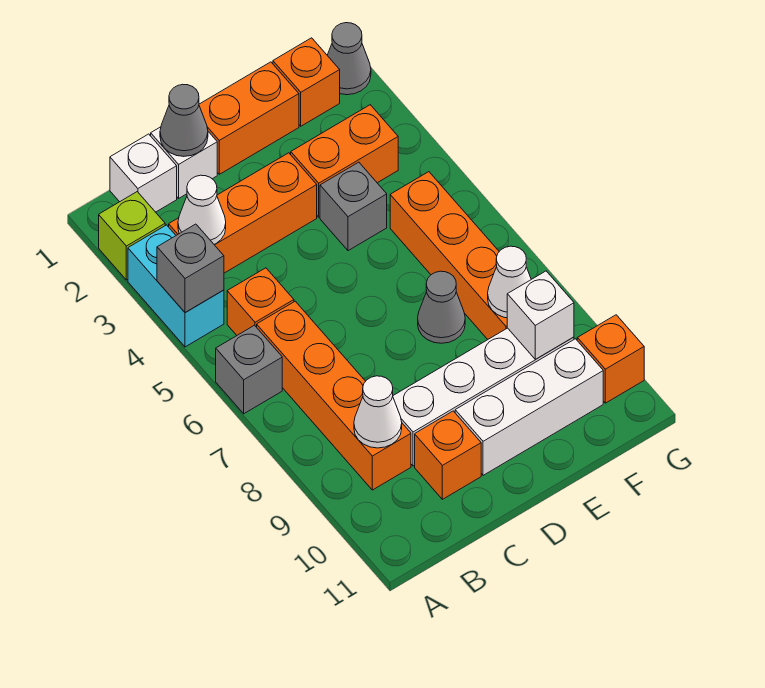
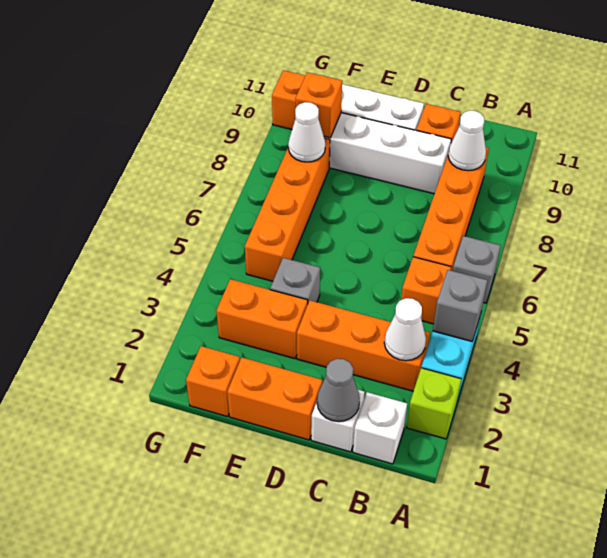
grey 1x1 cone [418,271,465,343] -> none
white 1x1 brick [507,271,574,359] -> orange 1x1 brick [295,72,342,138]
grey 1x1 cone [327,23,371,95] -> none

